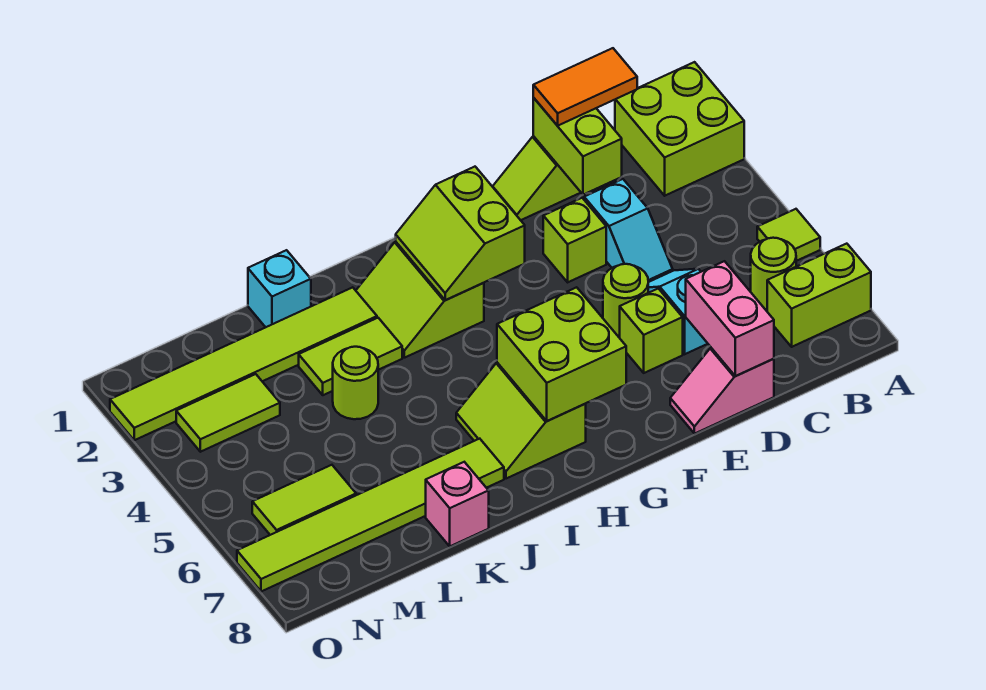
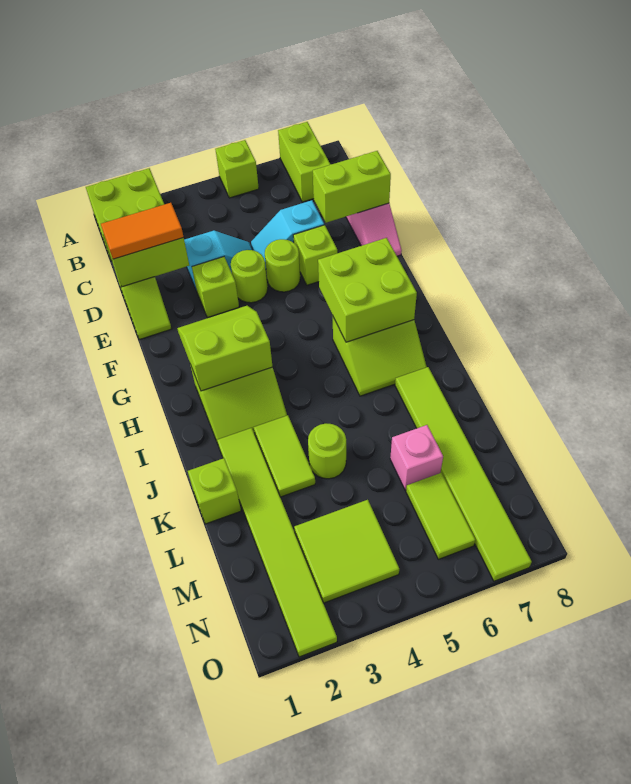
lime 1x1 tile [757,209,820,261] -> lime 1x1 brick [215,140,259,198]
lime 1x1 round brick [751,238,796,310] -> lime 1x1 round brick moved to [231,250,268,303]
orange 1x2 tile [533,48,637,126] -> orange 1x2 tile turned to [101,203,183,259]
pink 1x2 brick [686,261,774,376] -> lime 1x2 brick [313,151,391,223]
lime 2x2 slope [396,167,525,300] -> lime 2x2 slope turned to [177,306,273,391]
cyan 1x1 brick [248,250,311,327] -> lime 1x1 brick [188,458,241,524]
pink 1x1 brick [426,462,489,546] -> pink 1x1 brick moved to [390,425,443,490]
lime 1x2 tile [176,374,280,452] -> lime 2x2 tile [294,500,399,603]

